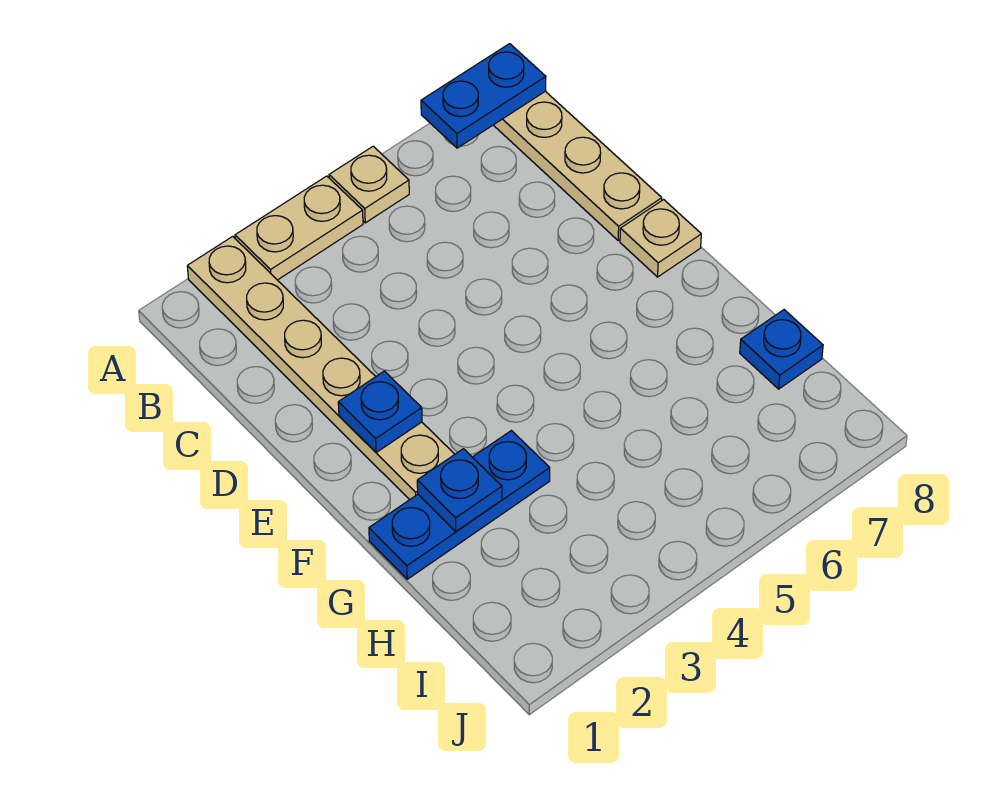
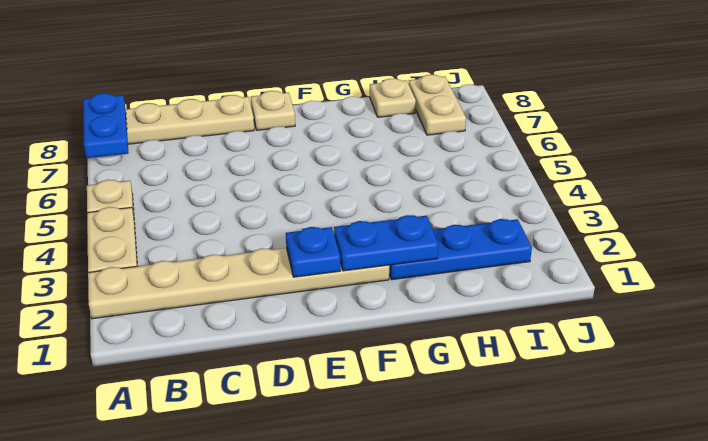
blue 1x3 plate [369,431,550,579] -> blue 1x3 plate turned to [389,219,532,280]
blue 1x1 plate [417,449,502,531] -> blue 1x2 plate [334,215,438,271]
blue 1x1 plate [740,310,823,389] -> tan 1x1 plate [370,79,416,117]
none -> tan 1x2 plate [409,75,466,135]

